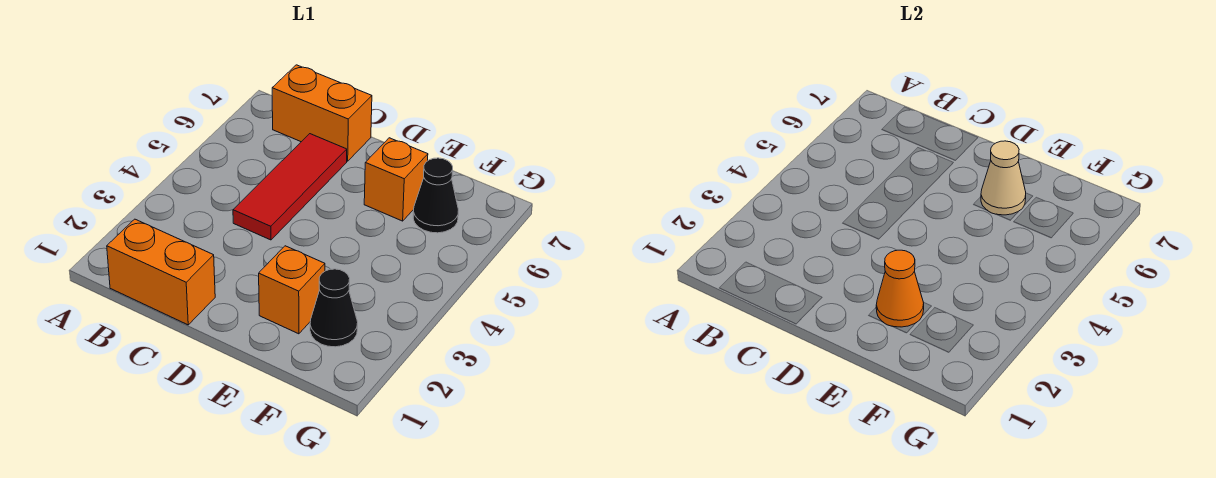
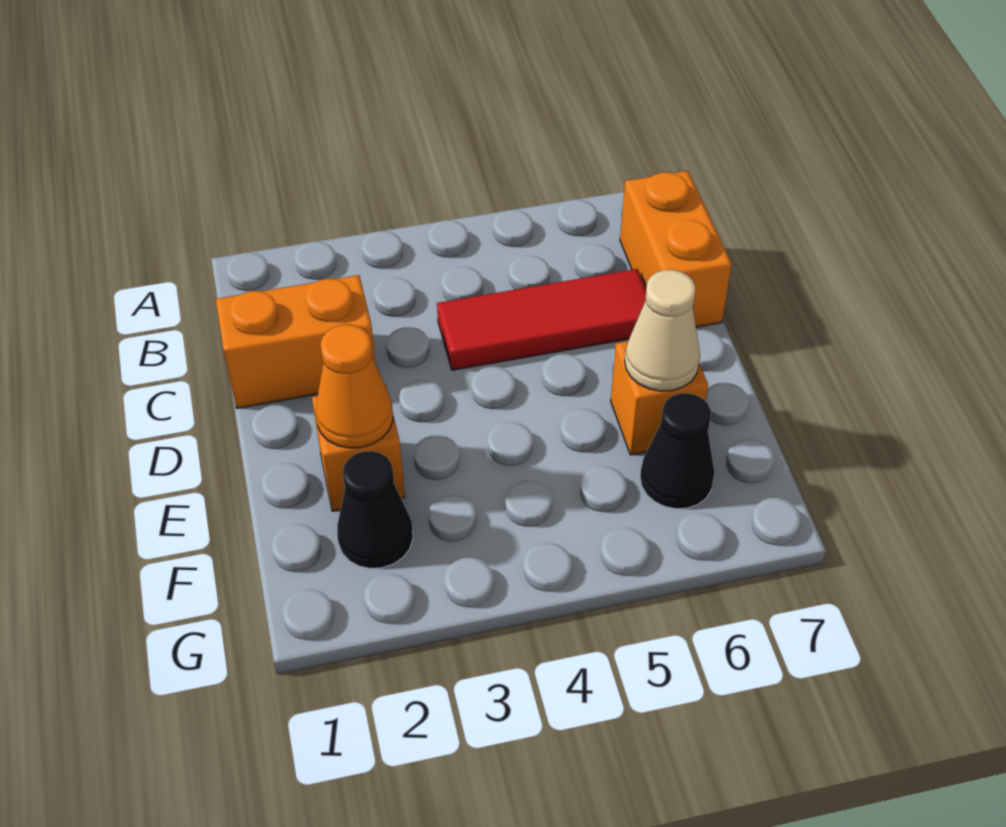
orange 1x2 brick [107,219,215,325] -> orange 1x2 brick turned to [216,275,375,408]

